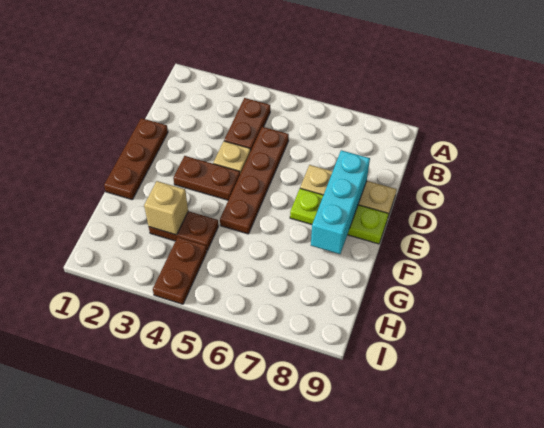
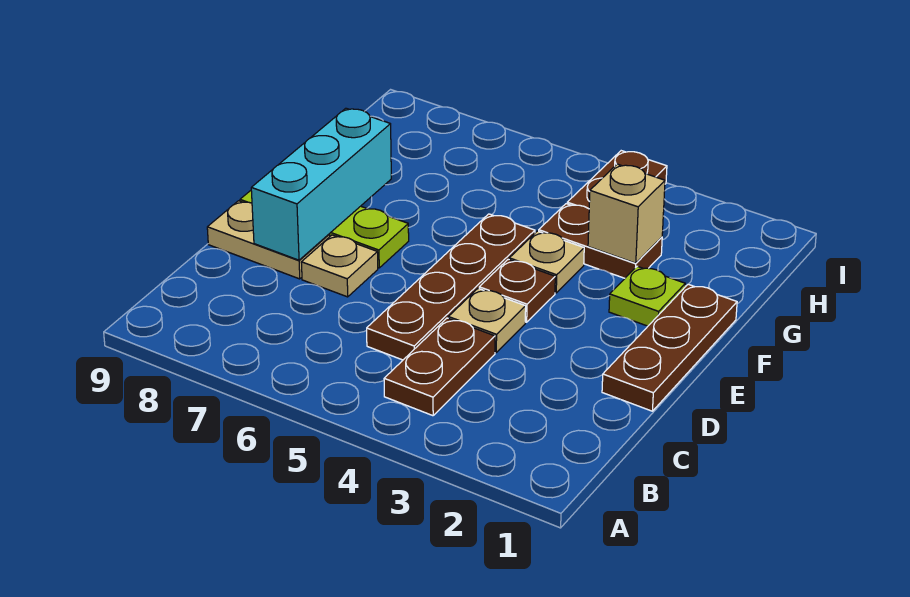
brown 1x2 plate [173,156,240,200] -> brown 1x1 plate [479,259,555,322]
none -> lime 1x1 plate [609,266,685,326]
none -> tan 1x1 plate [509,231,584,293]

